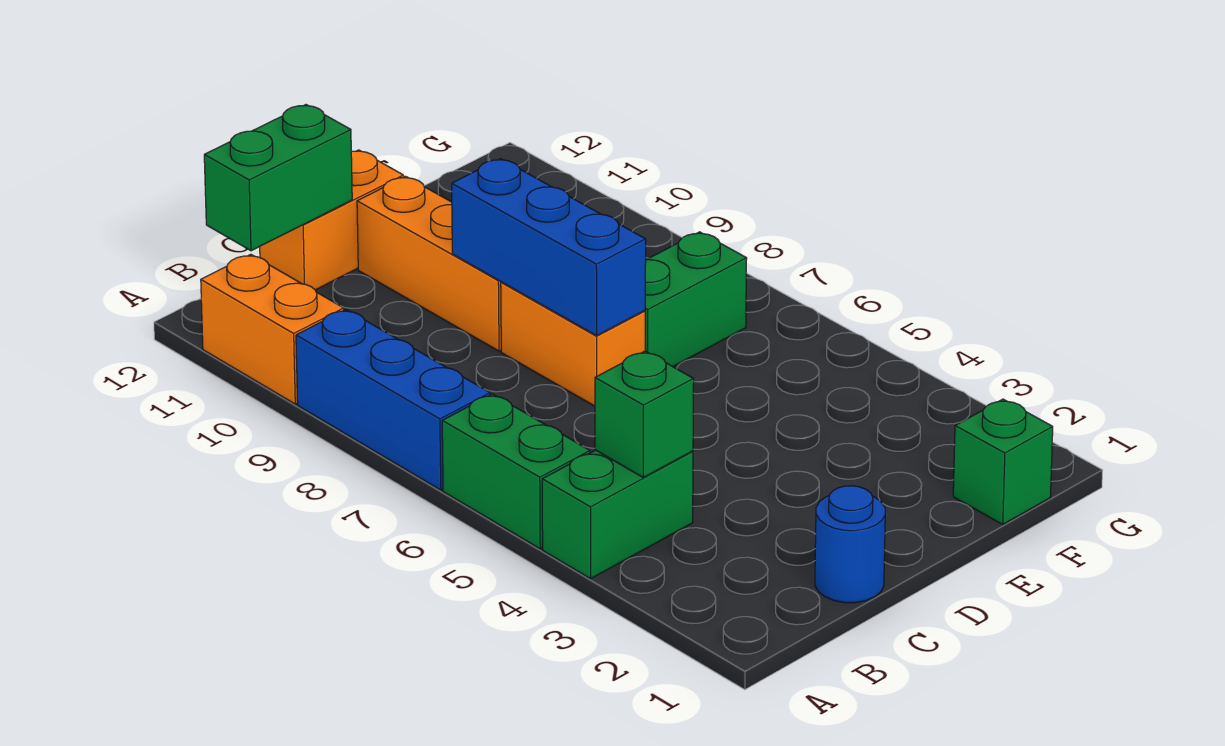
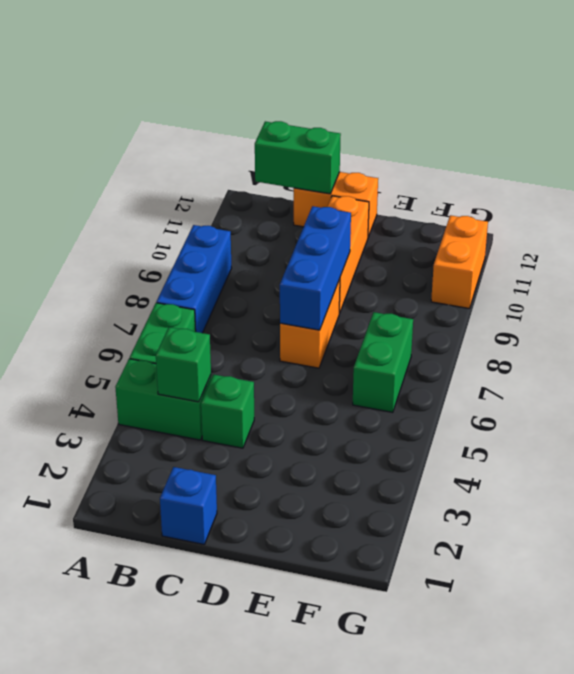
orange 1x2 brick [201,254,344,404] -> orange 1x2 brick moved to [431,215,488,308]
blue 1x1 round brick [815,486,885,603] -> blue 1x1 brick [160,467,217,544]
green 1x2 brick [645,232,747,367] -> green 1x2 brick turned to [353,312,413,412]
green 1x1 brick [953,399,1053,524] -> green 1x1 brick moved to [201,374,254,448]

